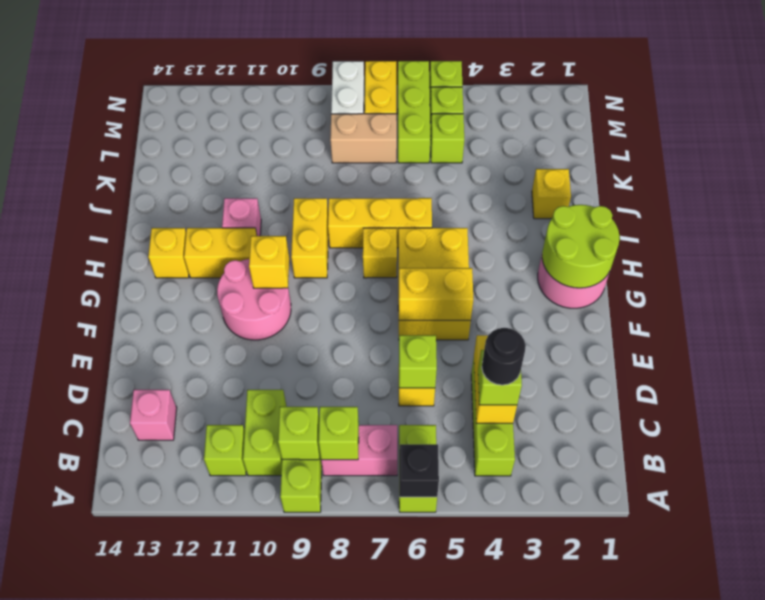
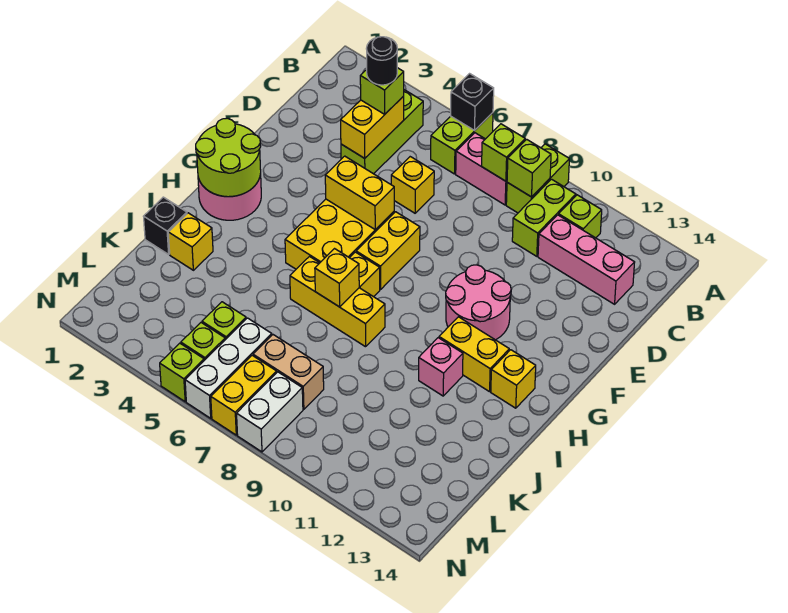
pink 1x1 brick [130,390,177,440] -> pink 1x3 brick [538,215,635,304]
lime 1x1 brick [399,335,437,388] -> none
yellow 1x1 brick [249,236,289,288] -> yellow 1x1 brick moved to [315,249,359,307]
yellow 1x2 brick [291,198,329,278] -> yellow 1x2 brick moved to [356,212,420,289]
none -> black 1x1 brick [143,197,187,254]
lime 1x3 brick [398,61,430,163] -> white 1x3 brick [185,318,272,418]

